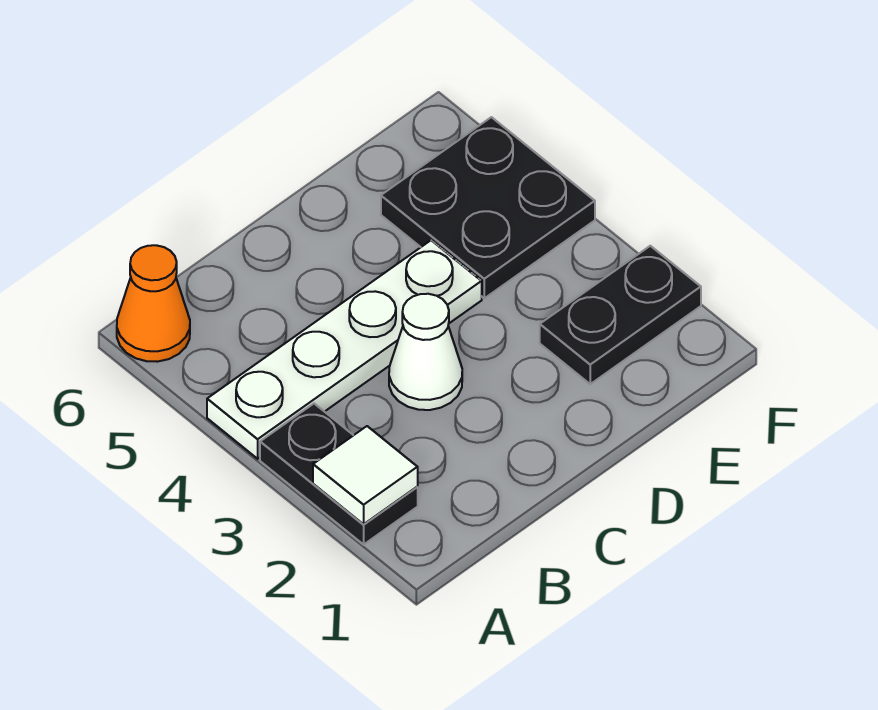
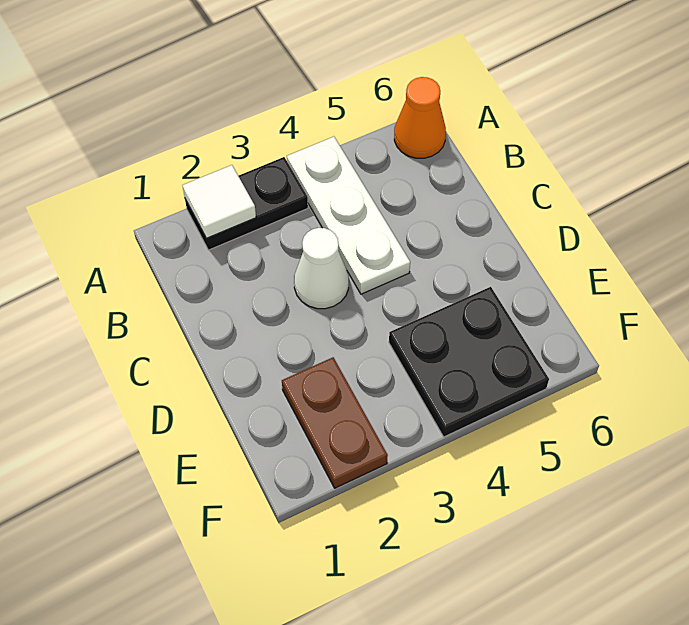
white 1x4 plate [207,240,482,459] -> white 1x3 plate [287,137,410,294]
black 1x2 plate [540,246,701,384] -> brown 1x2 plate [282,357,388,488]

